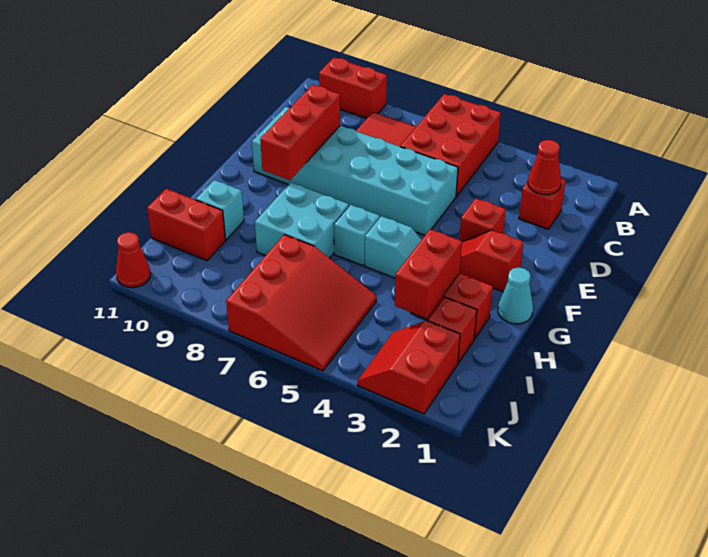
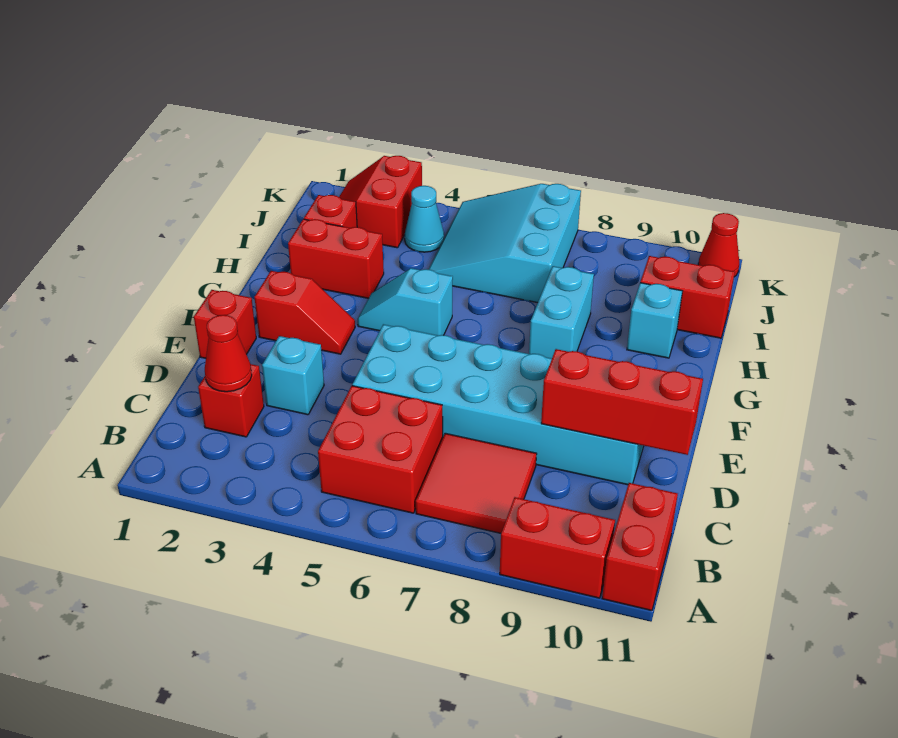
red 2x3 brick [400,94,501,196] -> red 2x2 brick [318,386,443,513]
red 1x3 brick [260,85,340,180] -> red 1x3 brick turned to [541,349,703,455]
red 1x1 brick [459,198,506,242] -> red 1x1 brick moved to [194,290,256,358]
cyan 1x1 cone [498,268,533,324] -> cyan 1x1 cone moved to [405,186,444,252]
cyan 1x1 brick [334,205,380,266] -> cyan 1x1 brick moved to [262,336,324,415]
cyan 2x2 brick [255,182,349,258] -> cyan 1x2 brick [529,266,594,358]
red 1x2 brick [395,229,462,318] -> red 1x2 brick moved to [602,483,678,611]
red 3x3 slope [226,235,377,371] -> cyan 3x3 slope [429,184,581,303]
red 2x2 slope [358,321,460,414] -> red 2x2 slope turned to [339,156,422,248]

